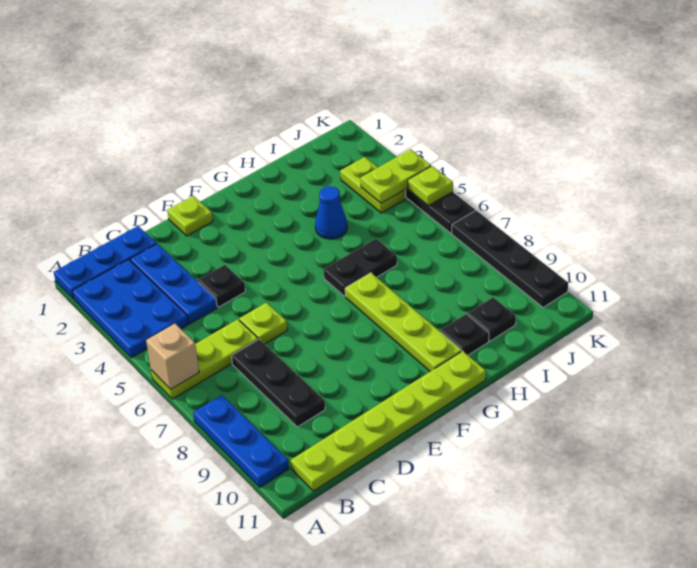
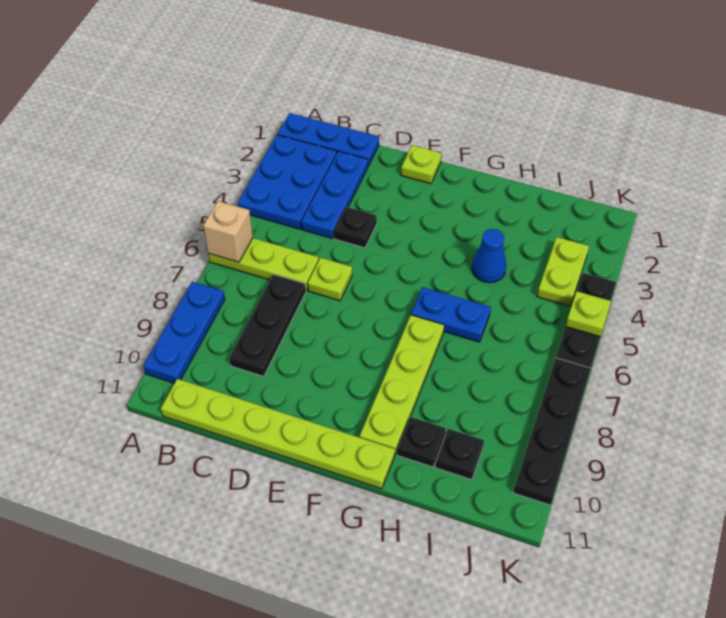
black 1x2 plate [323,239,397,296] -> blue 1x2 plate [411,287,491,342]
lime 1x2 plate [361,149,431,203] -> none

